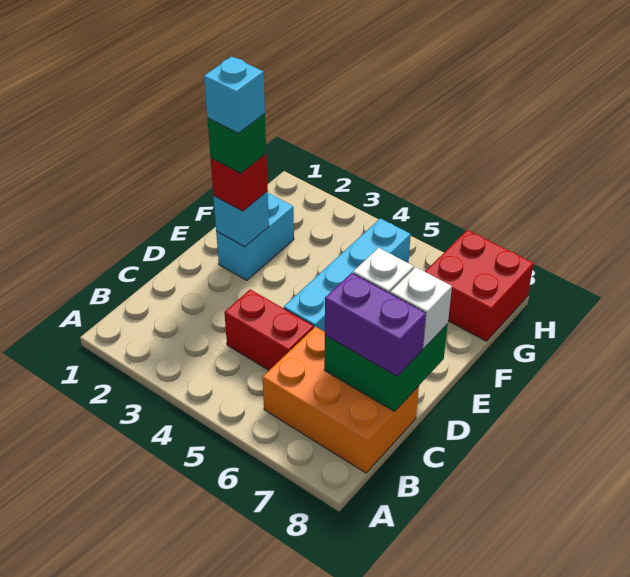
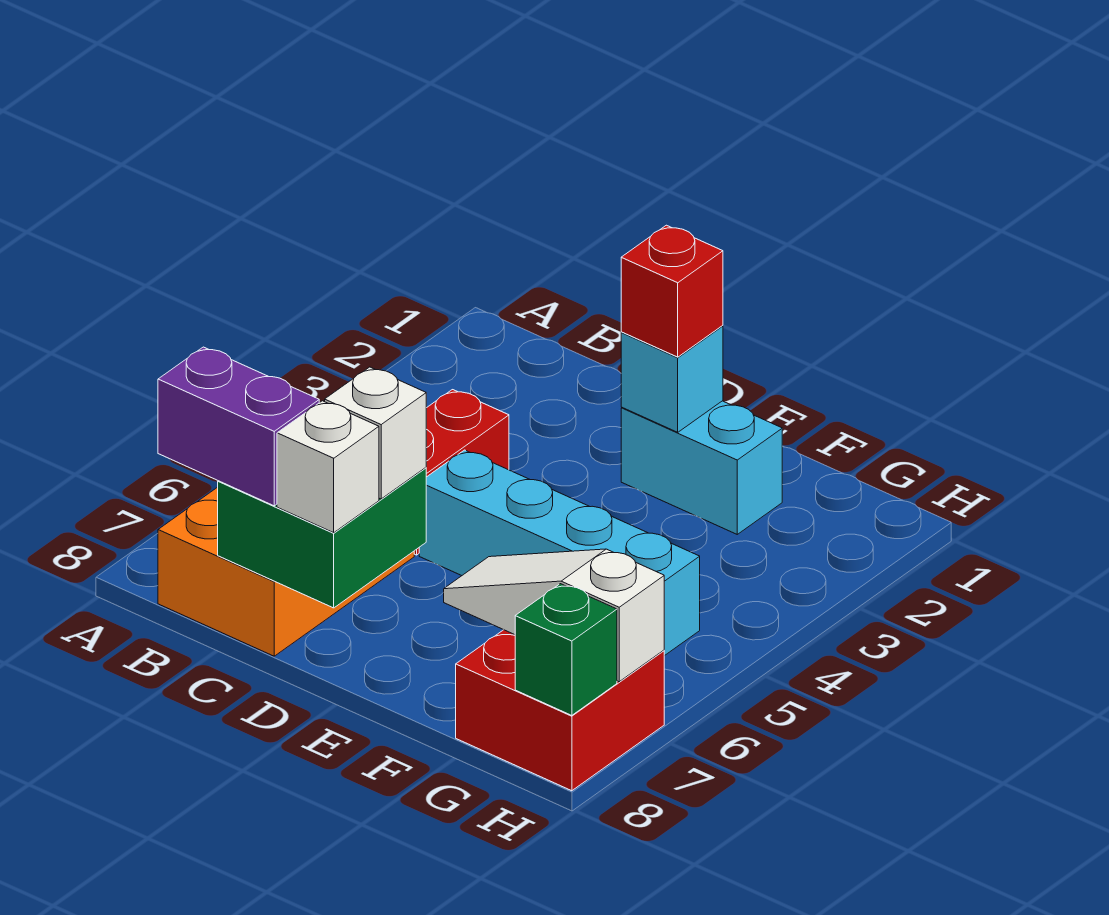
purple 1x2 brick [325,273,426,376] -> purple 1x2 brick turned to [158,347,319,506]
green 1x1 brick [207,114,266,173] -> green 1x1 brick moved to [515,584,617,715]
cyan 1x1 brick [204,57,265,133] -> none
none -> white 1x3 slope [444,549,664,682]

